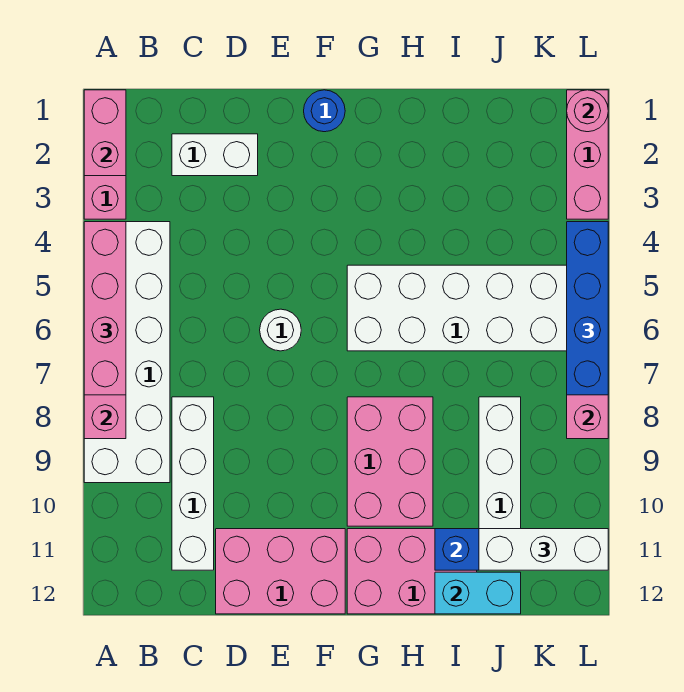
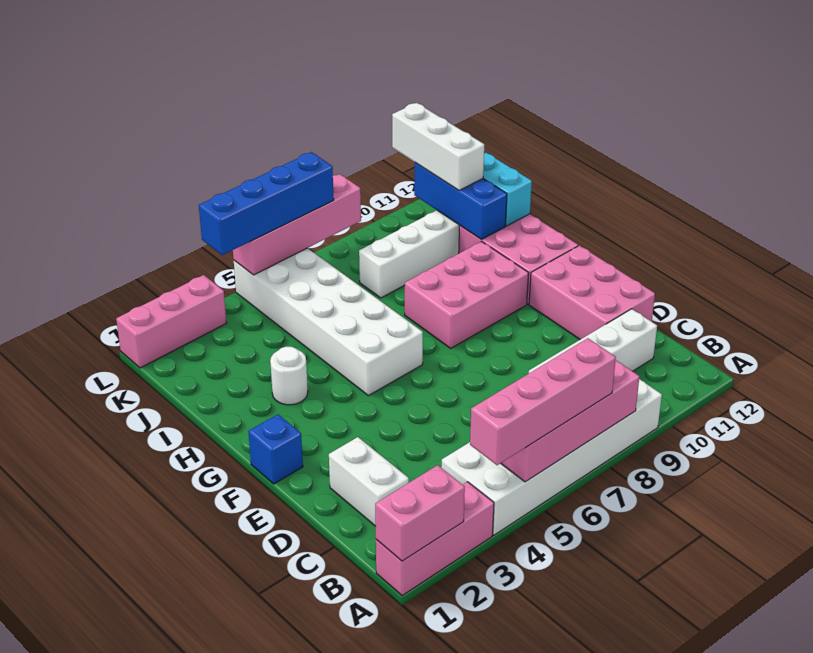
white 1x1 round brick [260,309,301,351] -> white 1x1 round brick moved to [270,347,308,405]
blue 1x1 round brick [304,90,345,132] -> blue 1x1 brick [248,415,303,484]
pink 1x1 round brick [567,90,608,132] -> none

